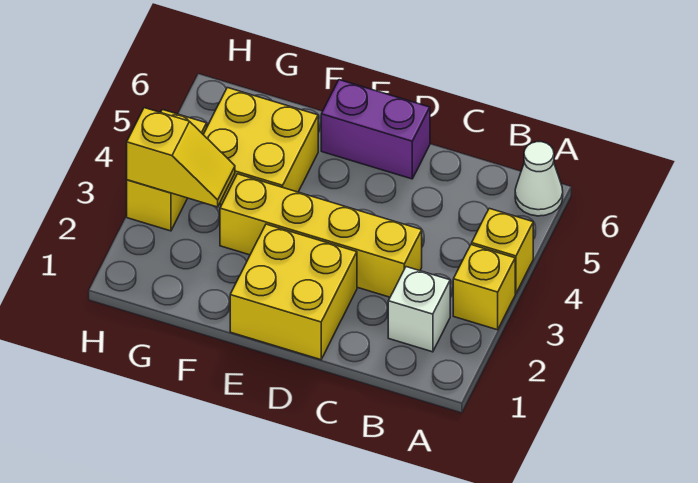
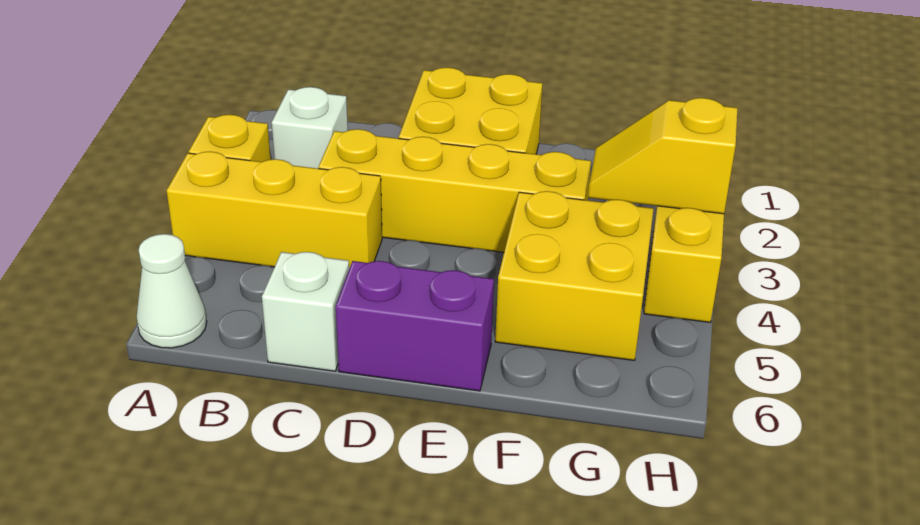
yellow 1x1 brick [472,208,533,294] -> yellow 1x3 brick [167,151,382,268]
none -> white 1x1 brick [262,252,349,371]

